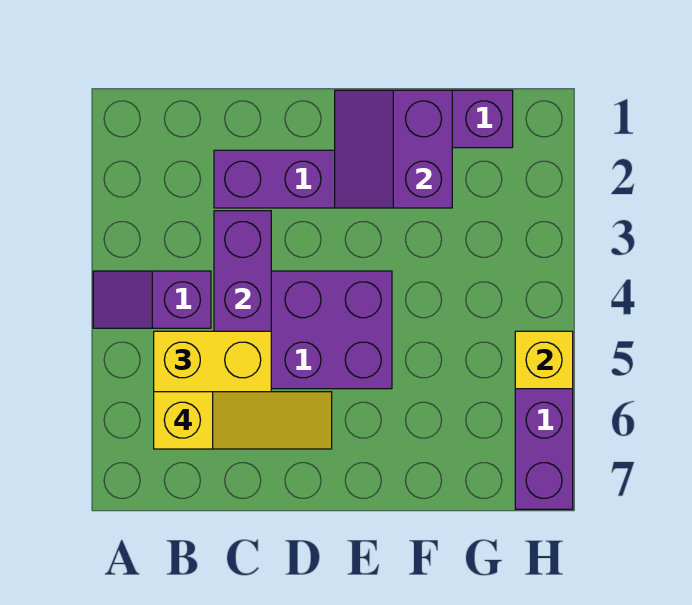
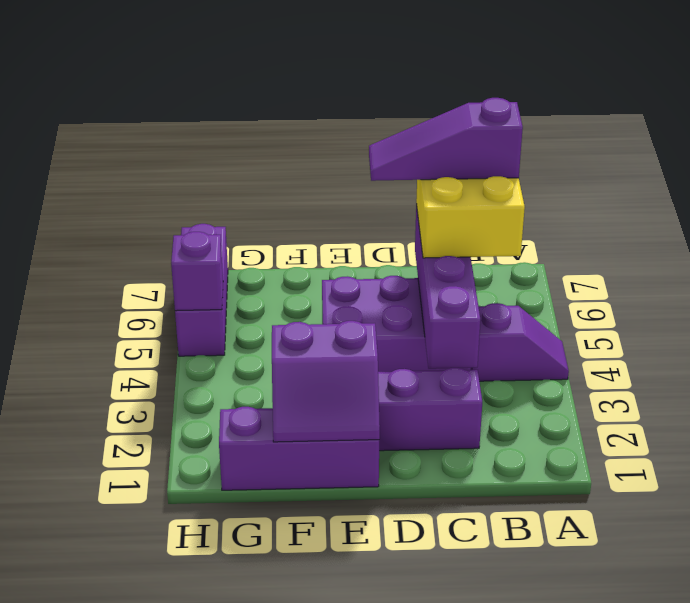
yellow 1x3 slope [154,392,332,449] -> purple 1x3 slope [369,98,523,181]
purple 2x2 slope [335,90,452,208] -> purple 2x2 slope turned to [272,321,380,442]
yellow 1x1 brick [515,331,573,389] -> purple 1x1 brick [171,232,223,311]

